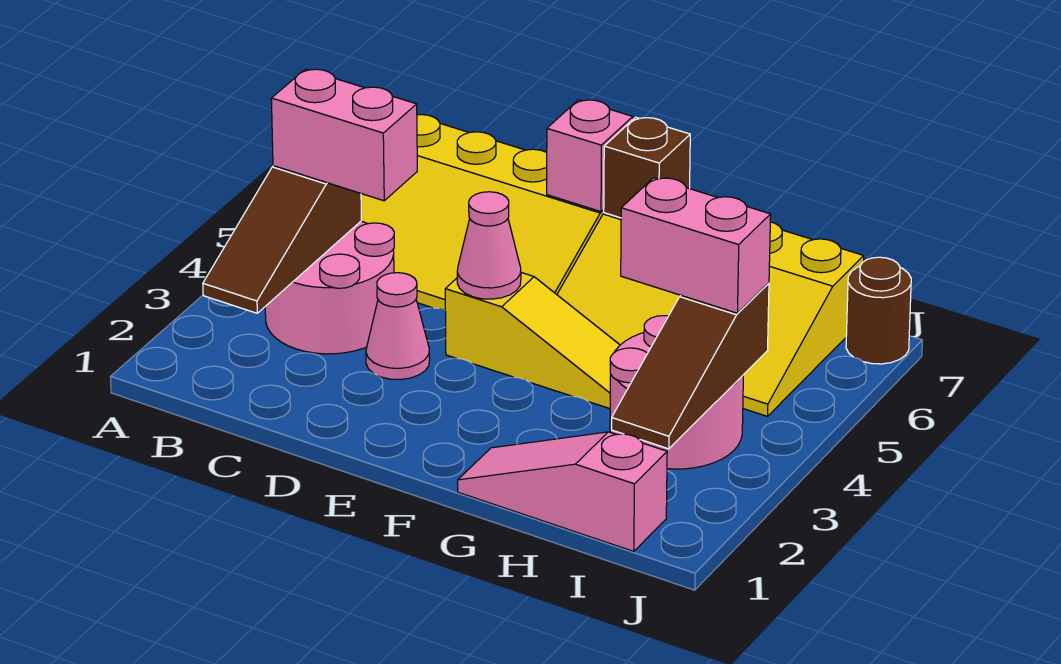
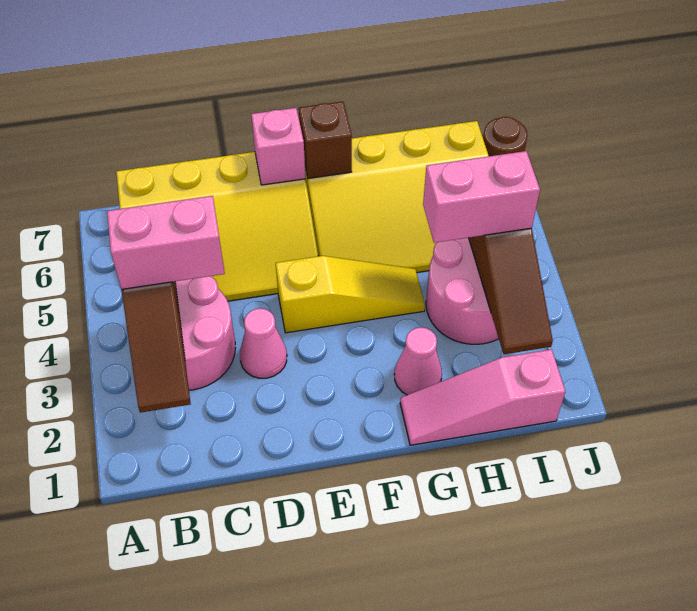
pink 1x1 cone [457,192,521,299] -> pink 1x1 cone moved to [394,327,442,395]

